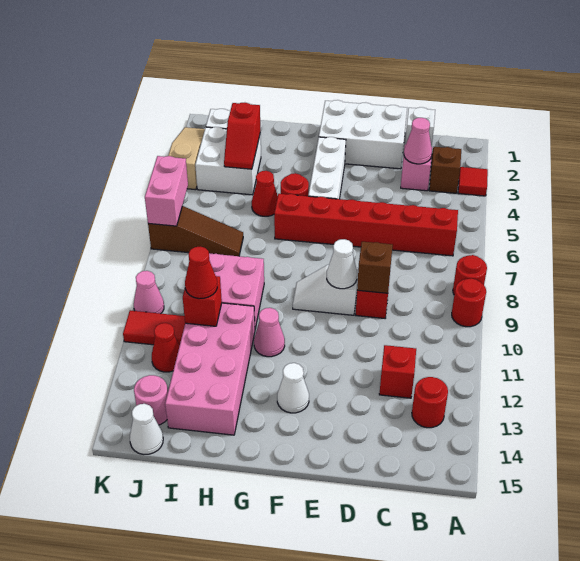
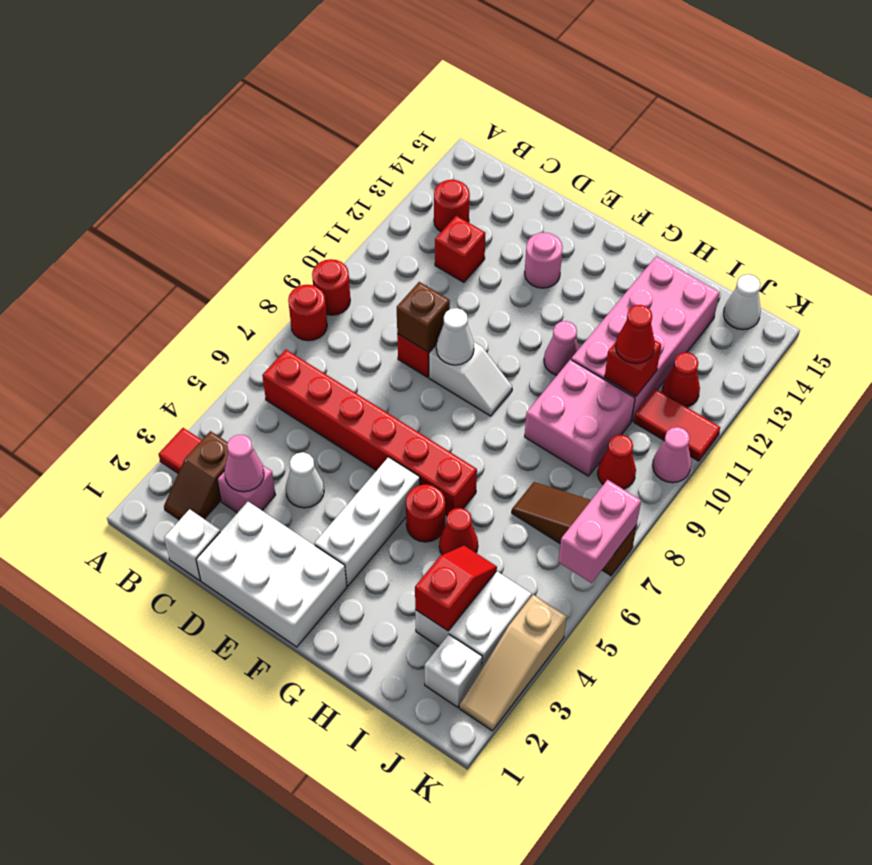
white 1x1 cone [277,363,309,413] -> white 1x1 cone moved to [286,452,324,508]
none -> red 1x1 cone [597,435,636,489]
pink 1x1 round brick [134,375,168,425] -> pink 1x1 round brick moved to [525,233,563,288]

